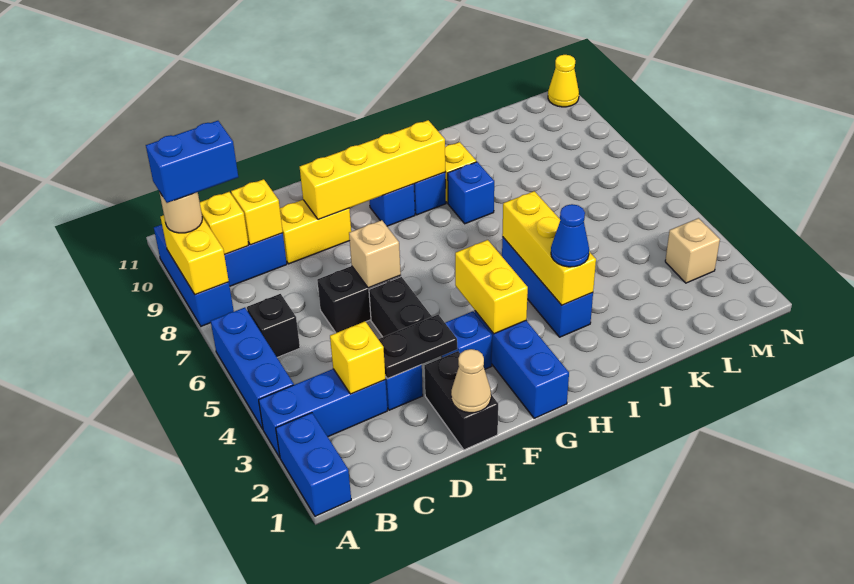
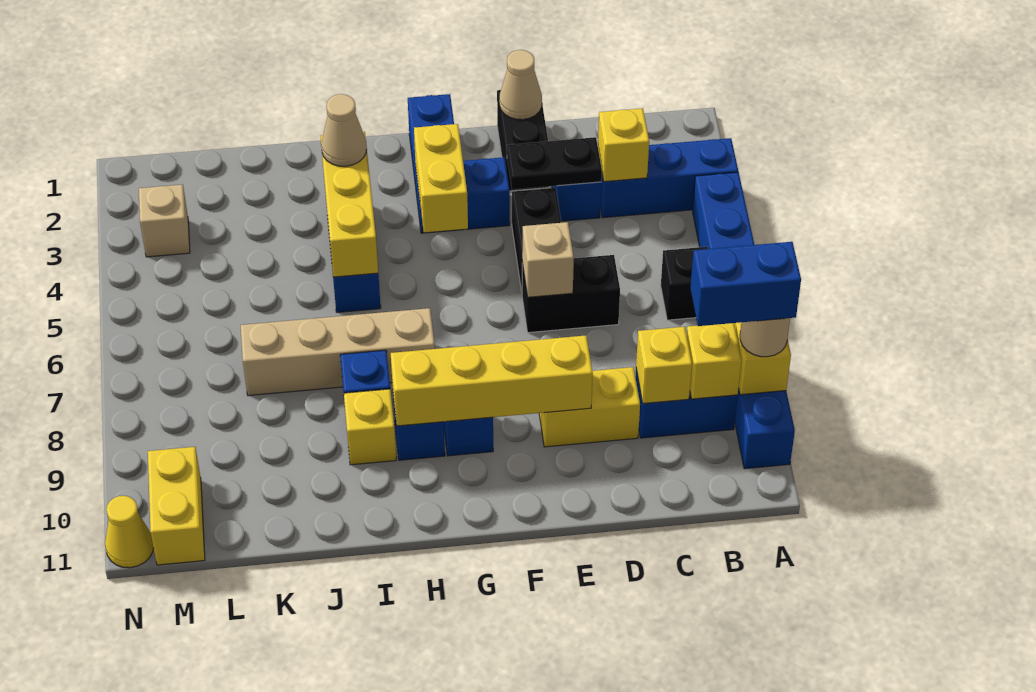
blue 1x2 brick [276,413,351,516] -> none
none -> tan 1x4 brick [241,308,435,396]
blue 1x1 cone [551,204,589,267] -> tan 1x1 cone [321,94,367,166]
none -> yellow 1x2 brick [148,447,205,565]

